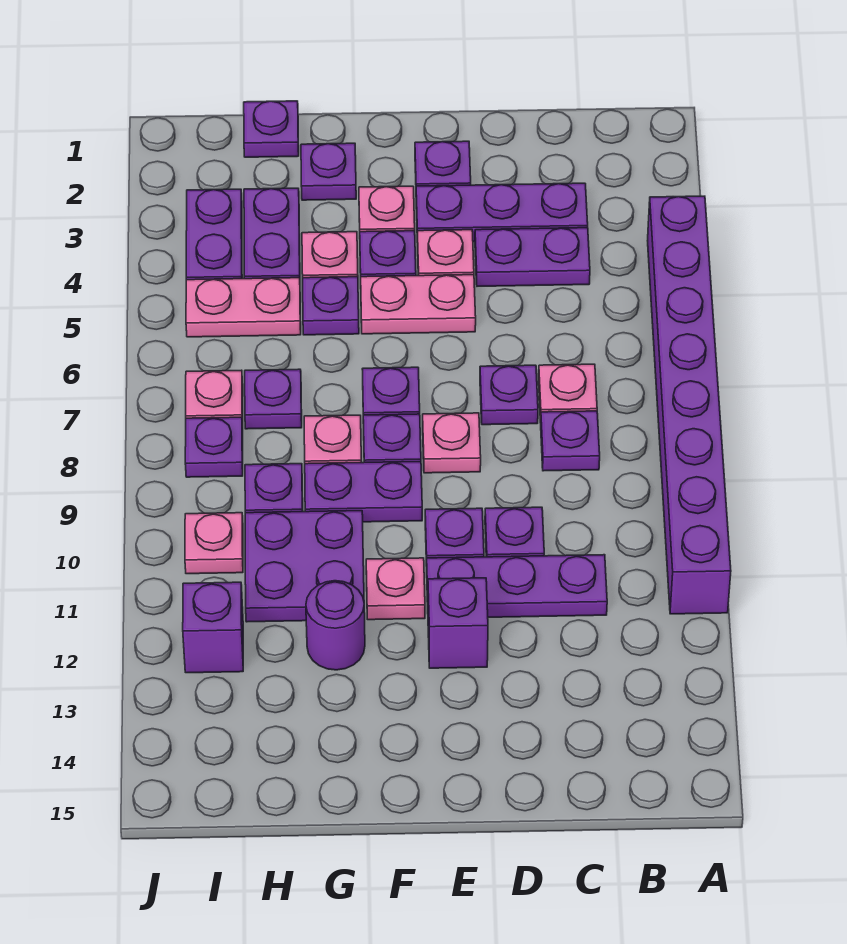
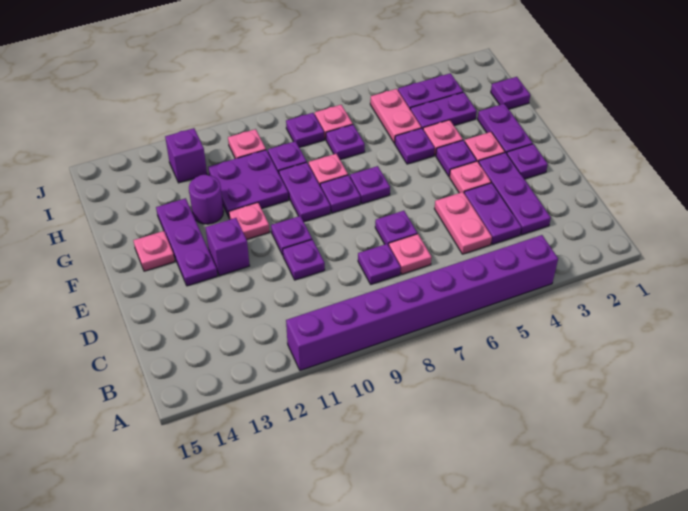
purple 1x3 plate [427,555,607,617] -> purple 1x3 plate moved to [156,198,217,286]
pink 1x2 plate [361,275,476,334] -> pink 1x2 plate moved to [434,192,492,254]
pink 1x1 plate [423,413,481,473] -> pink 1x1 plate moved to [133,231,175,271]
purple 1x1 plate [301,143,356,200] -> purple 1x2 plate [478,104,533,153]

